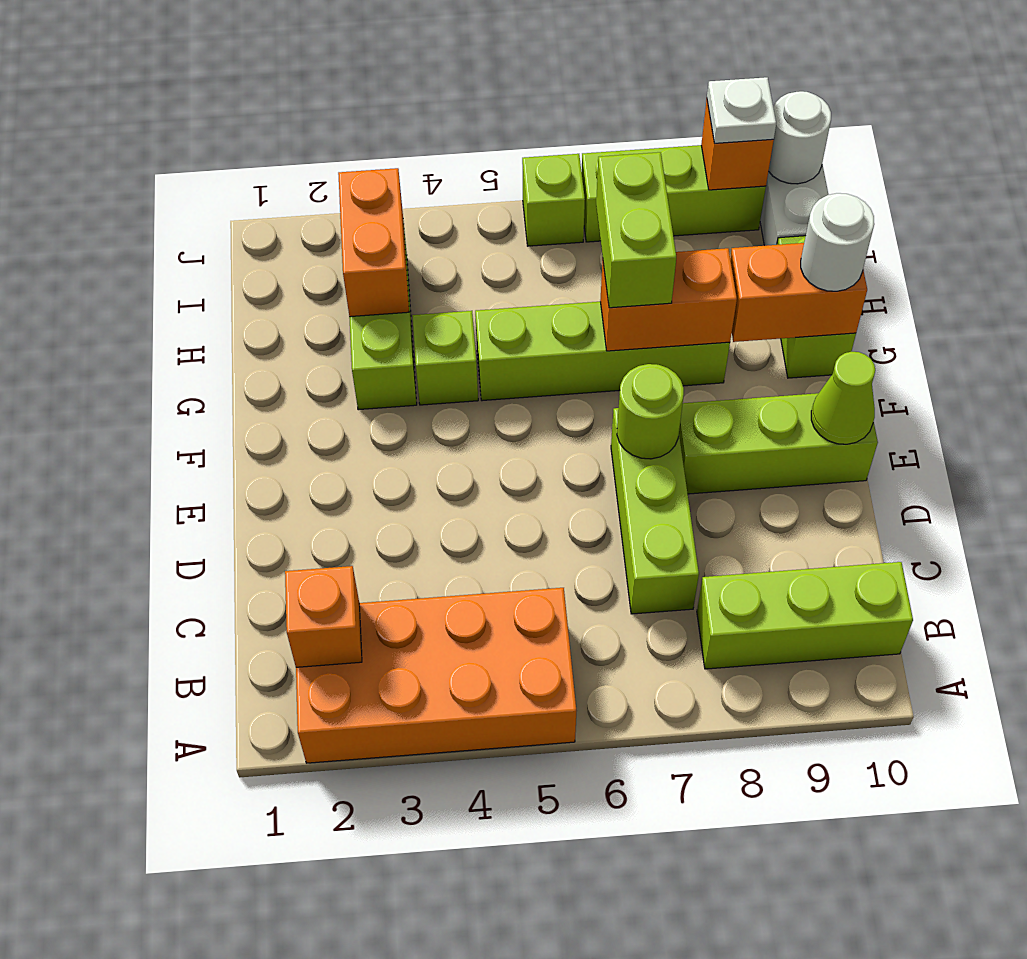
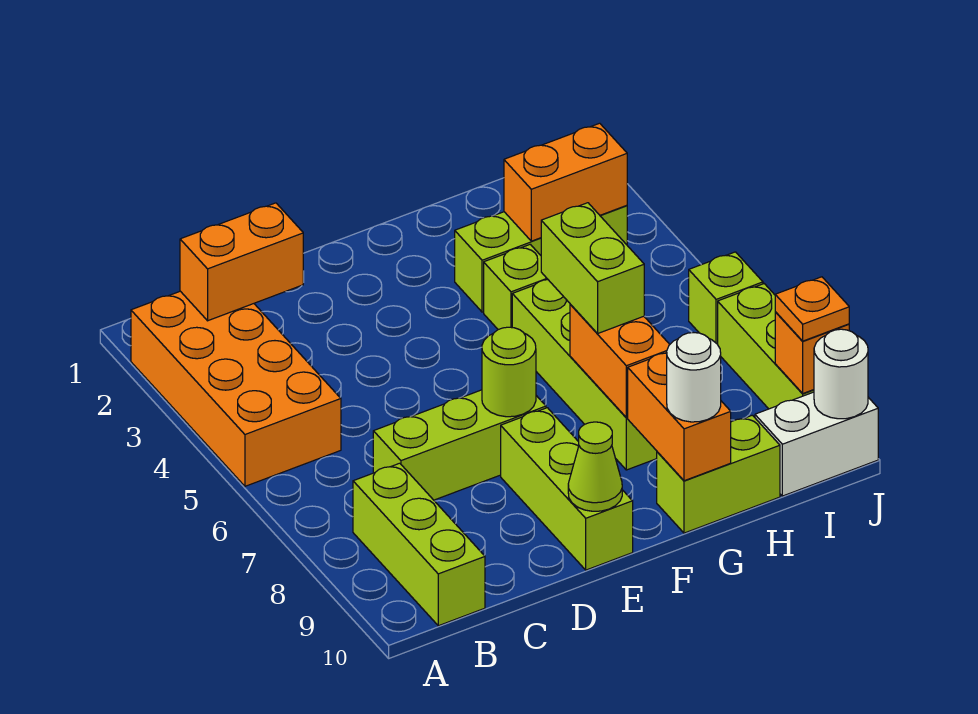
orange 1x1 brick [285,566,362,667] -> orange 1x2 brick [180,203,303,321]
lime 1x2 brick [596,152,676,308] -> lime 1x2 brick turned to [541,203,644,333]
white 1x1 plate [707,77,776,143] -> orange 1x1 plate [775,277,849,341]

